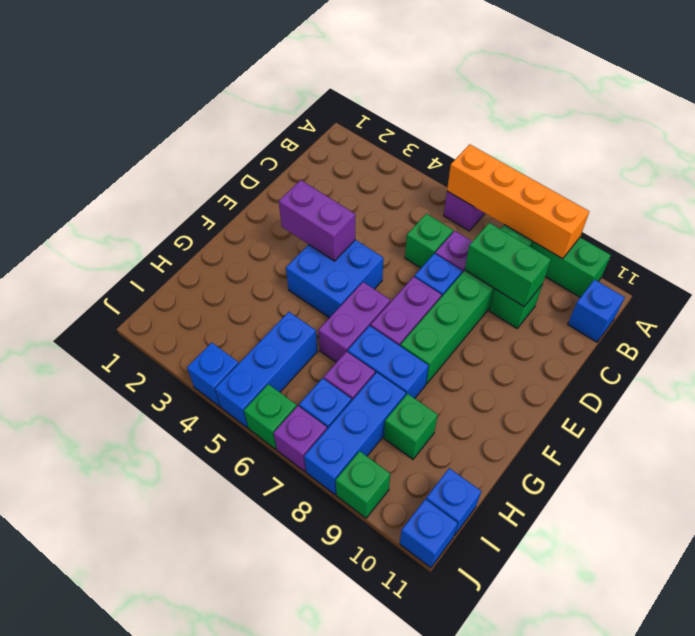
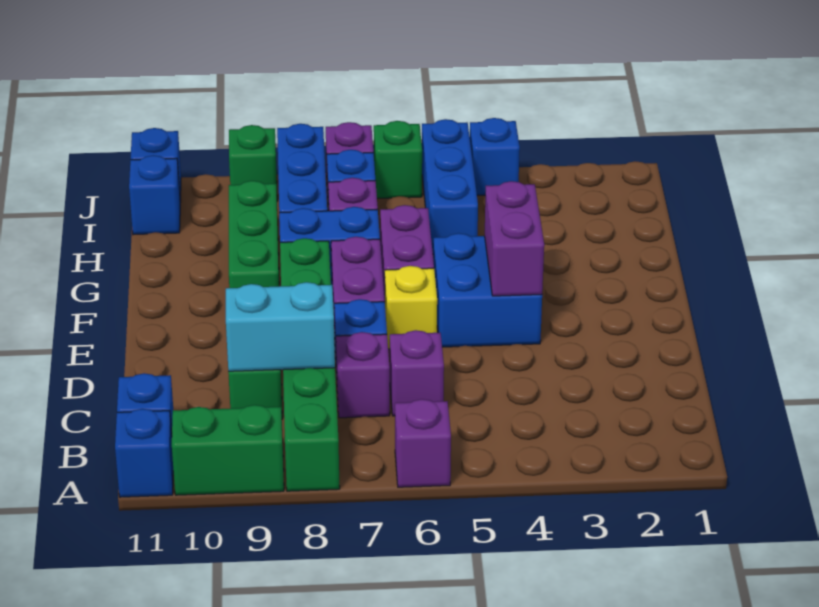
orange 1x4 brick [447,144,589,259] -> none
none -> blue 1x1 brick [115,409,173,497]
green 1x1 brick [405,214,453,268] -> purple 1x1 brick [390,330,444,416]
green 1x2 brick [465,223,551,306] -> cyan 1x2 brick [226,282,335,371]
purple 1x2 brick [279,180,355,261] -> purple 1x2 brick turned to [485,181,544,296]
none -> yellow 1x1 brick [385,266,437,349]
green 1x1 brick [384,394,438,459] -> green 1x3 brick [229,181,279,288]

